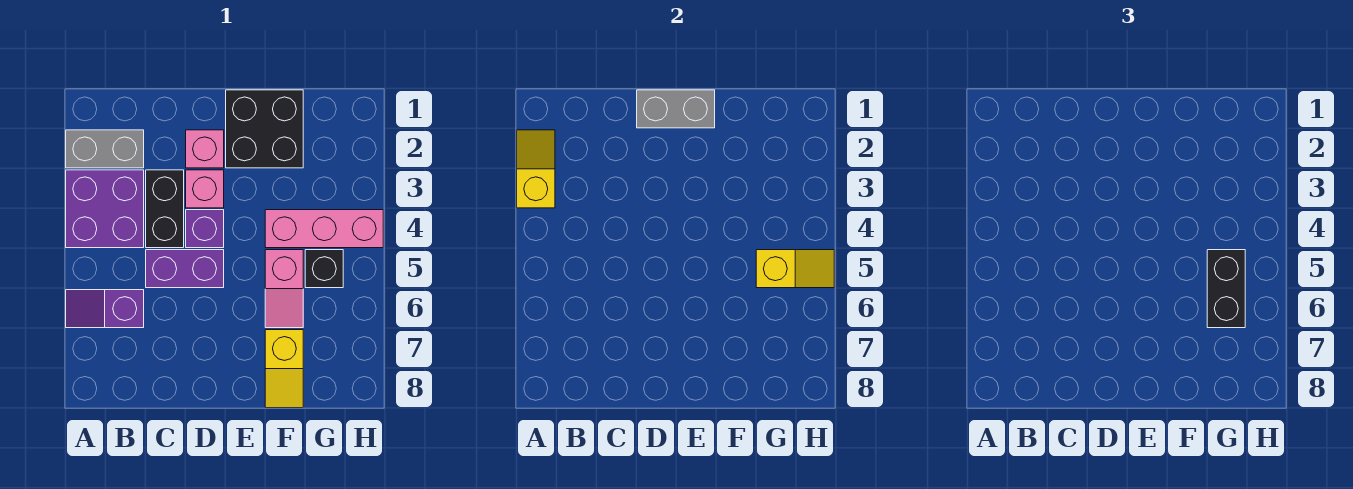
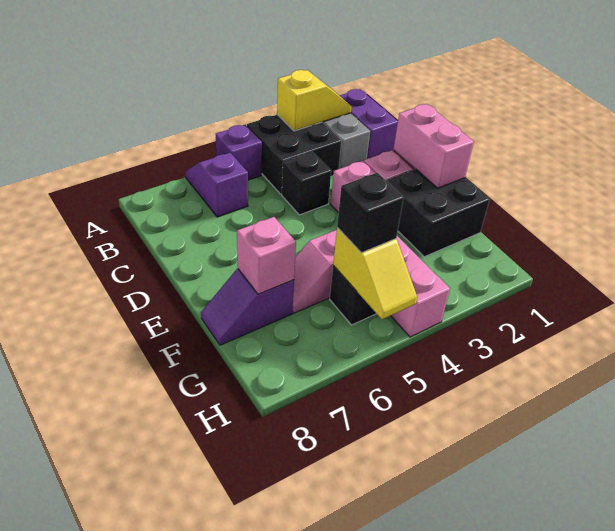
purple 2x2 brick [66,170,144,248] -> black 2x2 brick [247,115,341,194]
black 1x2 brick [146,170,184,248] -> black 1x1 brick [282,152,331,215]
purple 1x2 brick [146,250,224,288] -> purple 1x2 brick moved to [339,89,398,159]
grey 1x2 brick [637,90,715,128] -> pink 1x2 brick [394,104,474,188]
purple 1x1 brick [186,210,224,248] -> purple 1x1 brick moved to [216,125,262,180]
yellow 1x2 slope [265,330,303,408] -> purple 1x2 slope [201,269,294,345]
none -> pink 1x1 brick [237,217,296,294]
black 1x2 brick [1207,250,1245,328] -> black 1x1 brick [337,173,404,253]

